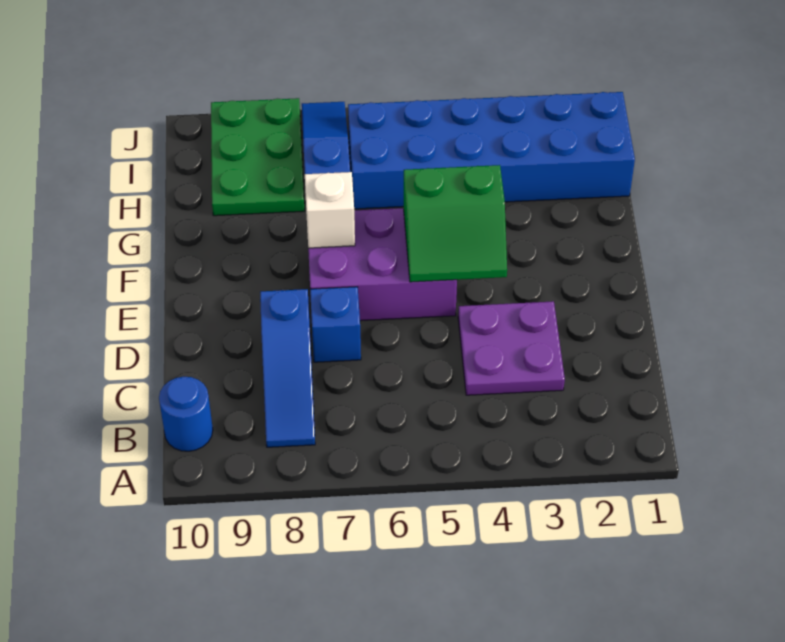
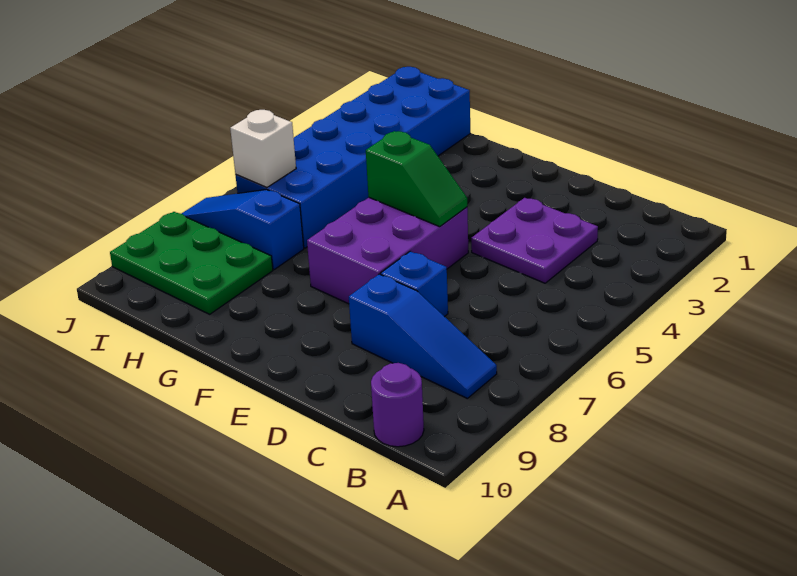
blue 1x1 round brick [159,377,213,451] -> purple 1x1 round brick [371,363,424,447]
green 2x2 slope [403,165,507,282] -> green 1x2 slope [366,131,467,227]
white 1x1 brick [305,172,355,248] -> white 1x1 brick moved to [230,110,296,187]

